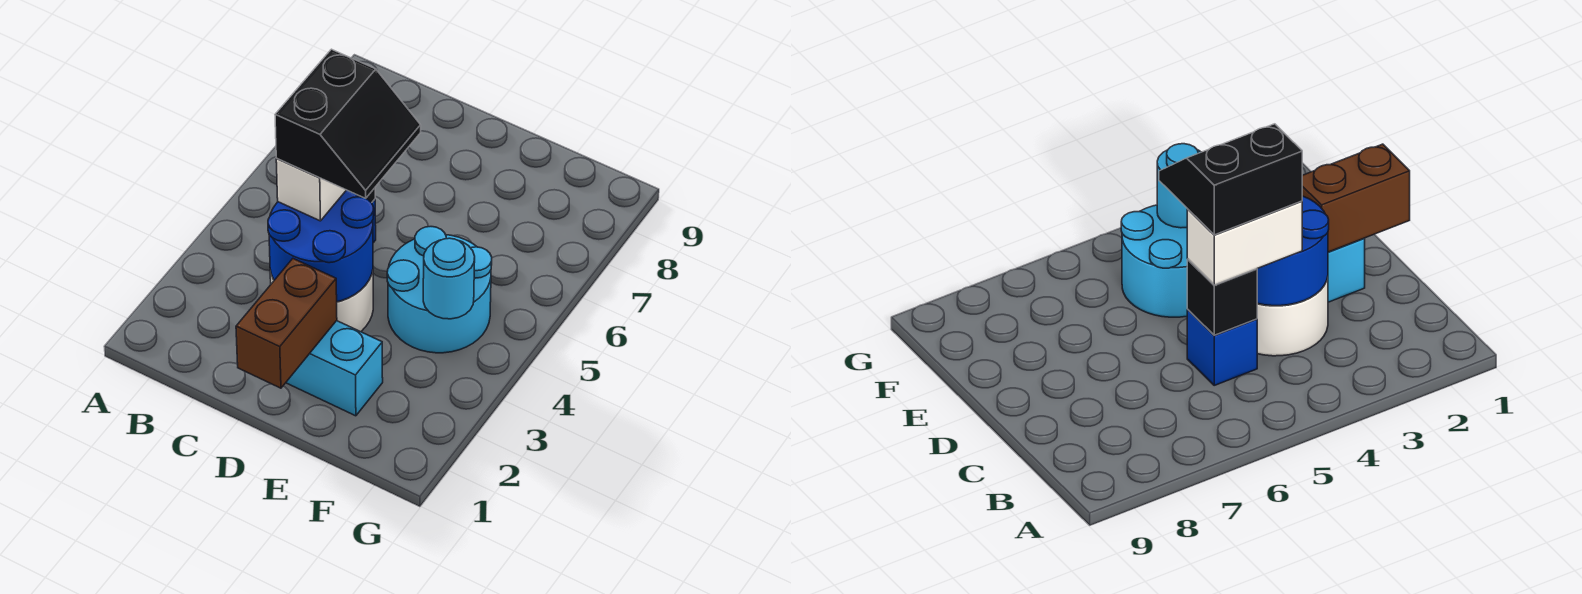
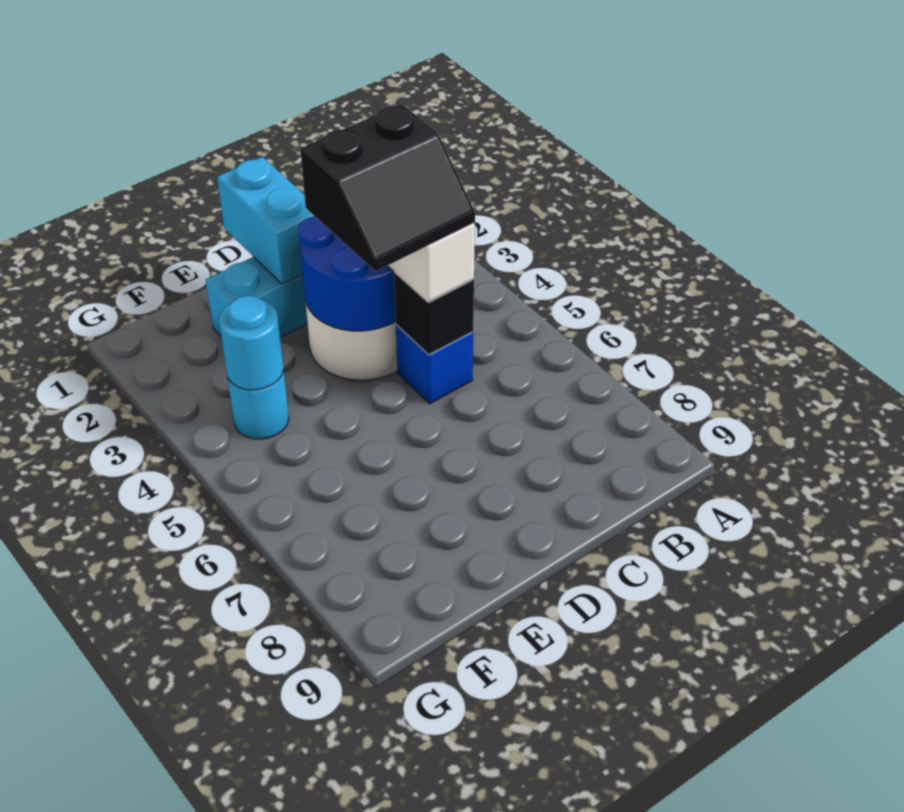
black 2x2 slope [275,49,421,198] -> black 2x2 slope turned to [300,104,475,271]
brown 1x2 brick [236,259,337,388] -> cyan 1x2 brick [217,157,315,284]
cyan 2x2 round brick [387,227,492,353] -> cyan 1x1 round brick [227,371,289,439]

